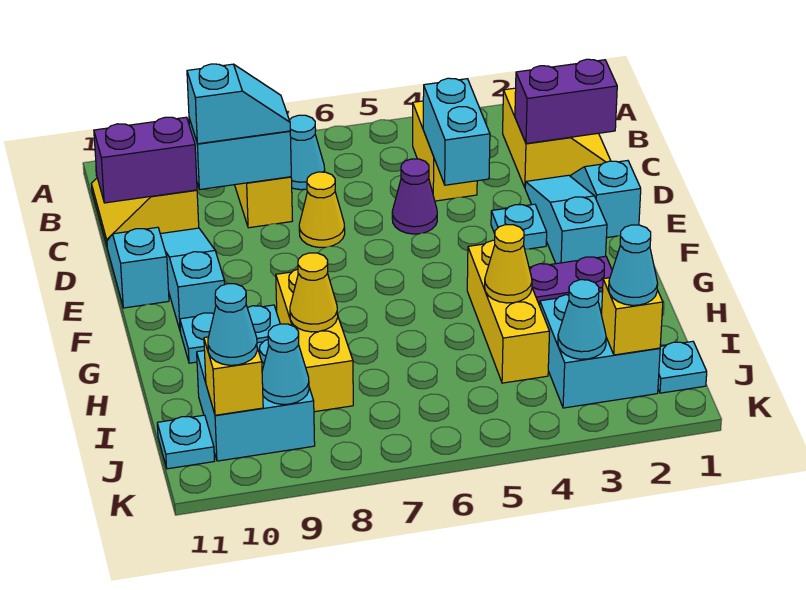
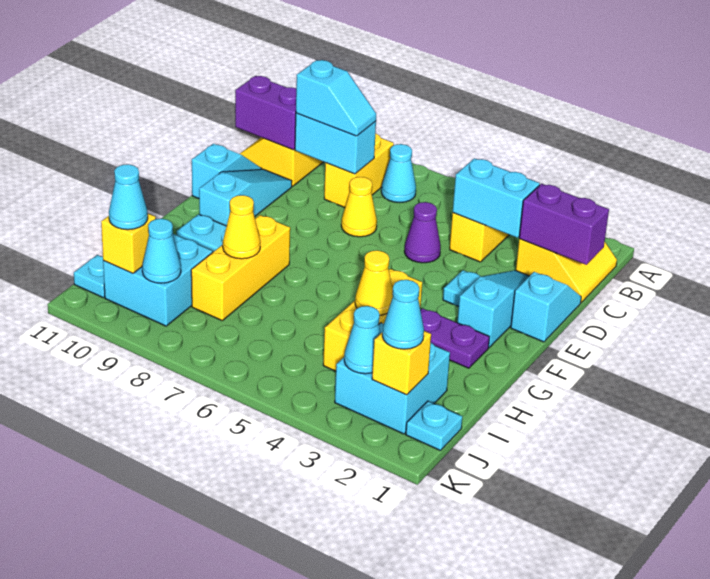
cyan 1x2 brick [423,78,490,185] -> cyan 1x2 brick turned to [453,158,540,238]

